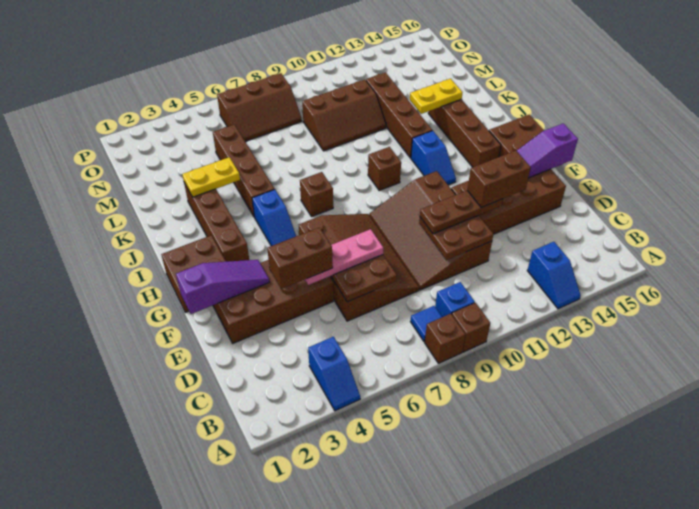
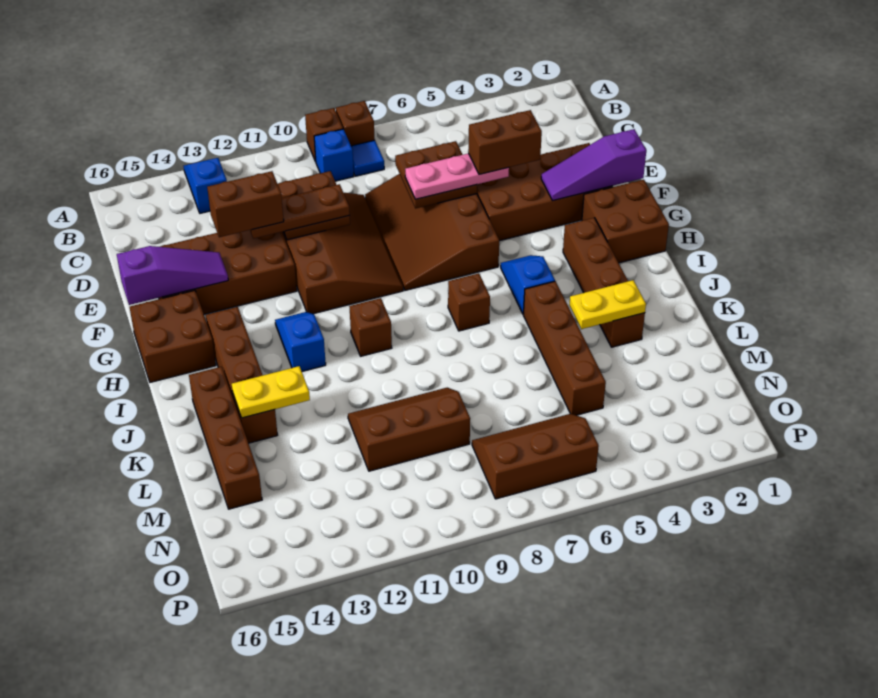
blue 1x2 slope [308,337,360,411] -> none
brown 1x4 brick [366,72,432,158] -> brown 1x4 brick moved to [189,367,262,509]

